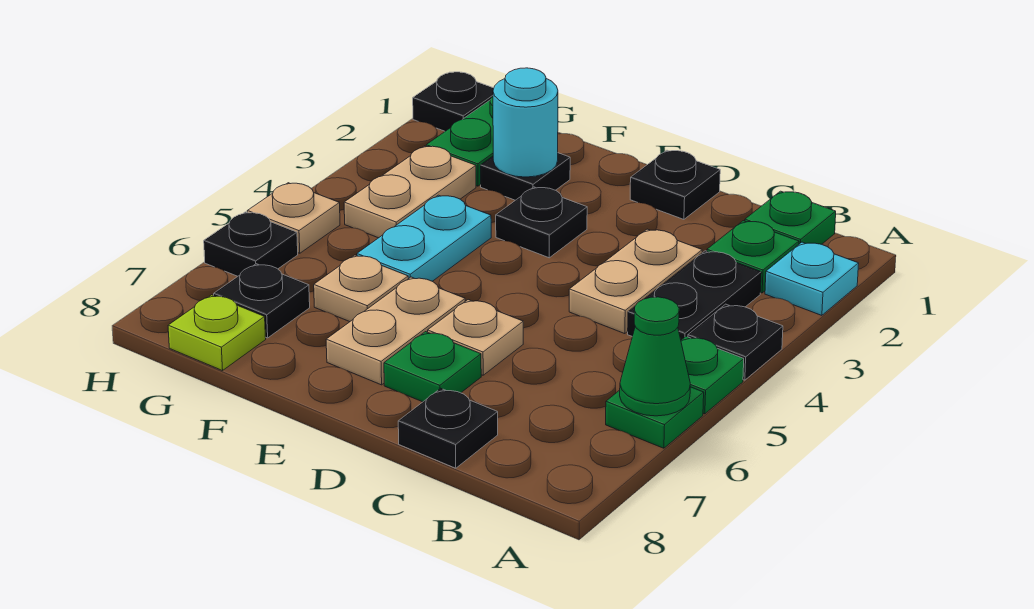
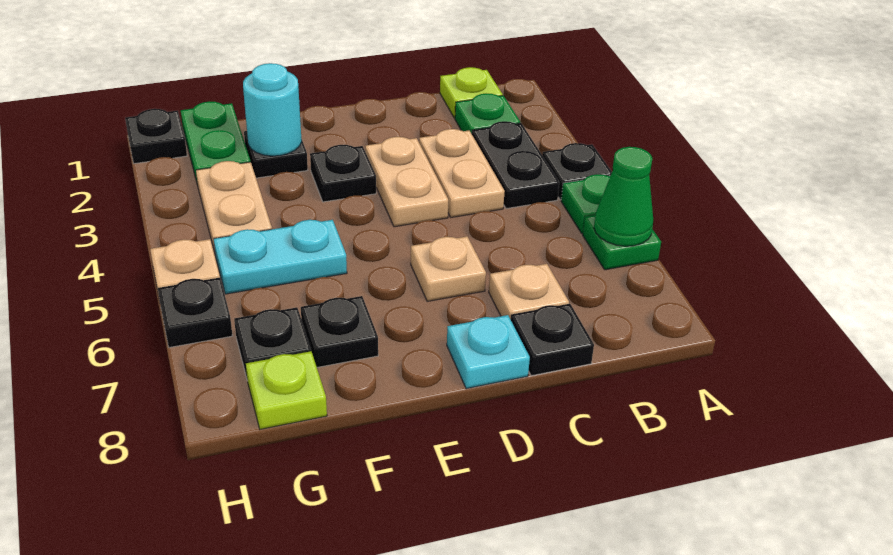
cyan 1x1 plate [765,242,859,315] -> cyan 1x1 plate moved to [447,315,530,389]
green 1x1 plate [745,191,836,244] -> lime 1x1 plate [440,67,503,118]
black 1x1 plate [630,150,720,219] -> black 1x1 plate moved to [301,296,378,367]
green 1x1 plate [384,332,481,402] -> none
tan 1x2 plate [326,277,465,385] -> tan 1x2 plate moved to [365,137,448,227]
cyan 1x2 plate [357,195,491,281] -> cyan 1x2 plate turned to [214,220,347,294]
tan 1x1 plate [314,255,408,322] -> tan 1x1 plate moved to [489,264,569,319]

